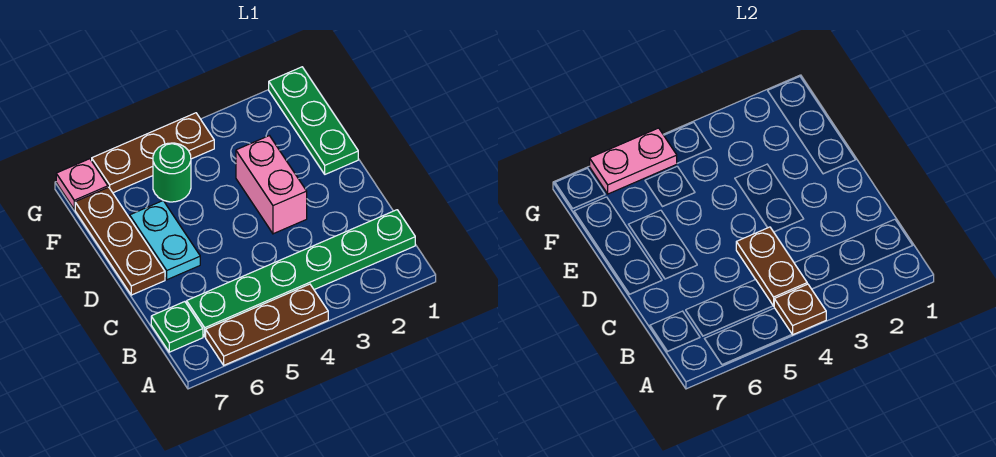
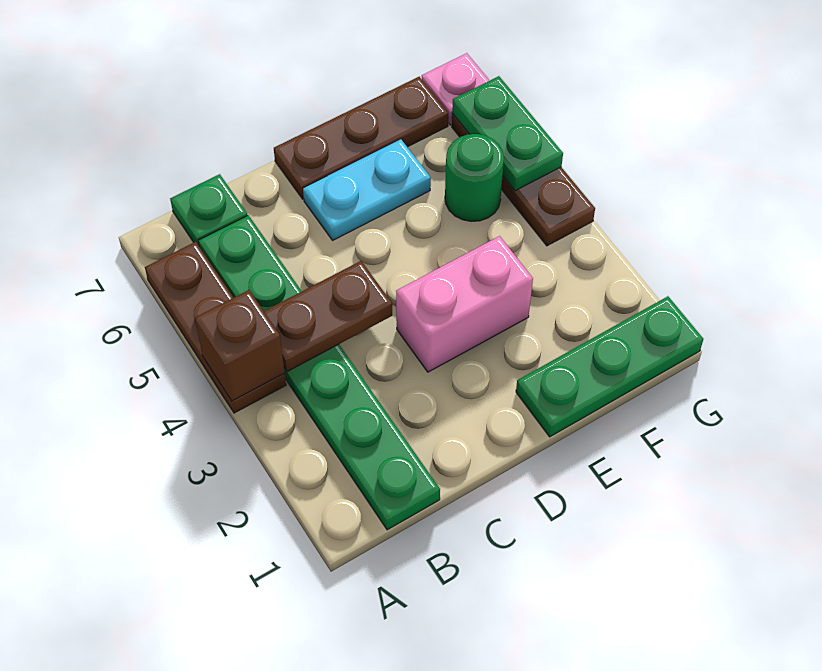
brown 1x1 plate [774,284,826,335] -> brown 1x1 brick [195,290,285,401]
pink 1x2 plate [590,128,677,194] -> green 1x2 plate [452,76,563,191]

